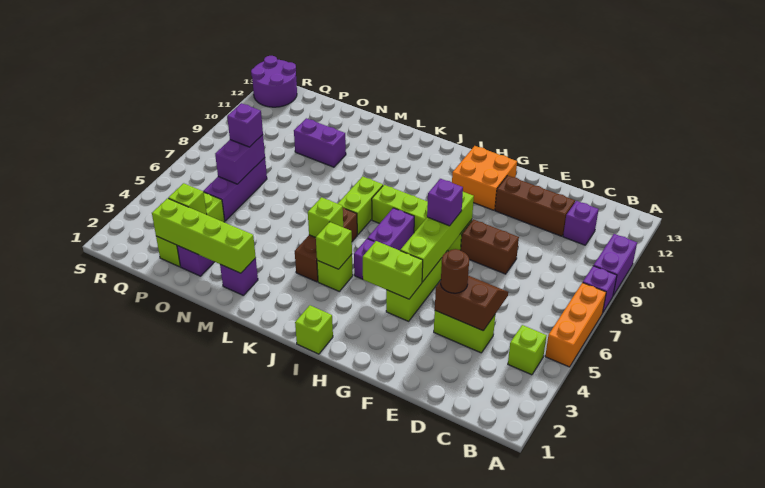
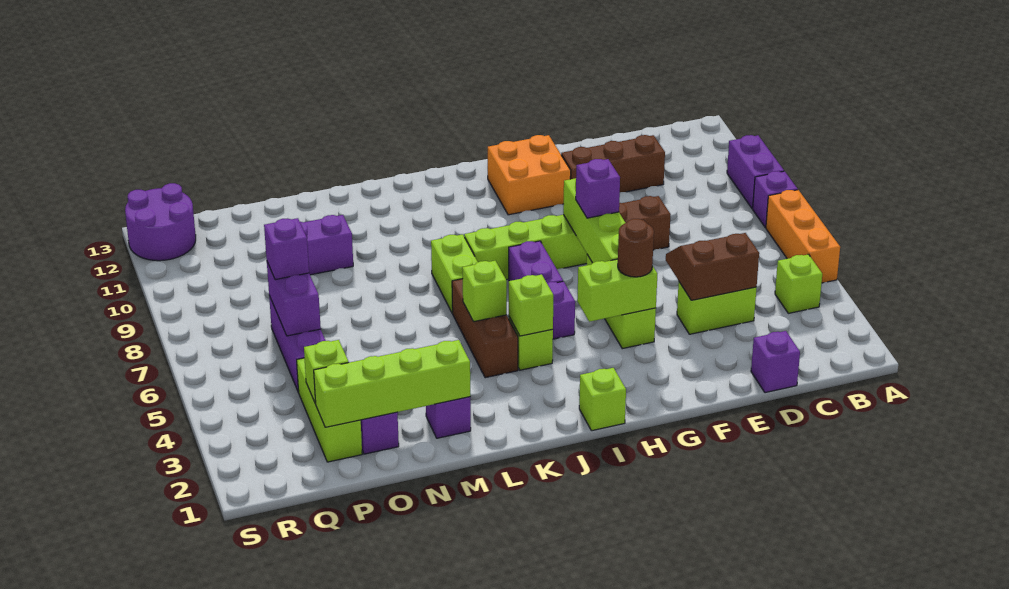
purple 1x1 brick [563,201,599,245] -> purple 1x1 brick moved to [751,331,800,393]
brown 1x1 round brick [441,249,469,293] -> brown 1x1 round brick moved to [618,219,654,277]

